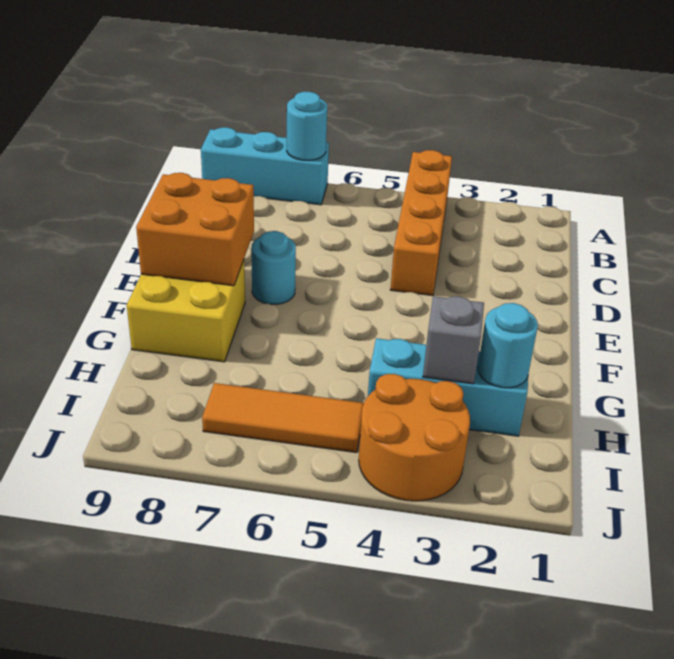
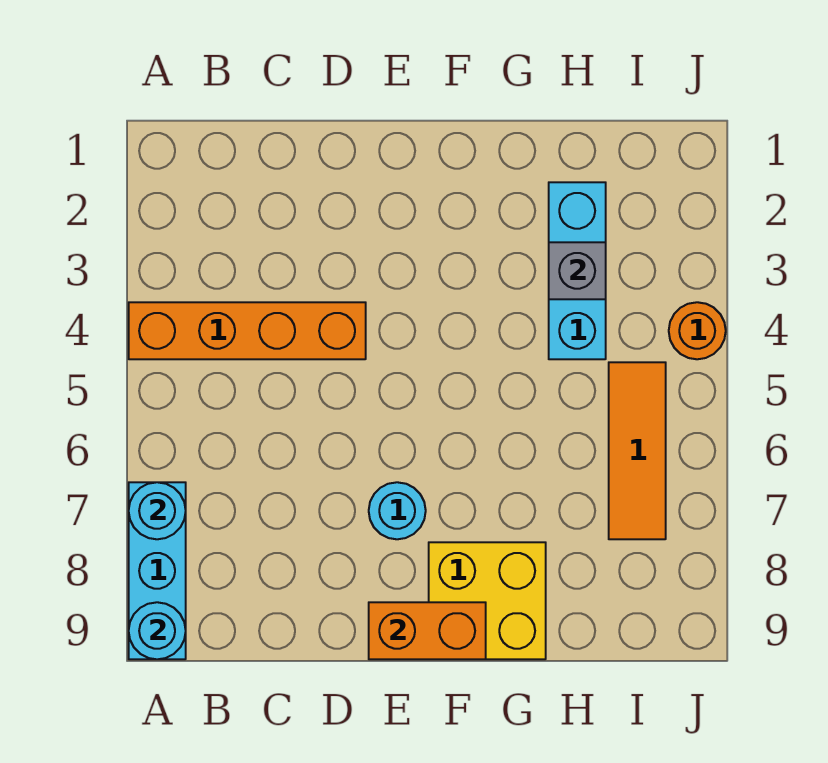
orange 2x2 brick [136,173,254,286] -> orange 1x2 brick [369,602,486,659]
cyan 1x1 round brick [478,303,538,388] -> cyan 1x1 round brick moved to [129,602,186,659]
orange 2x2 round brick [359,374,470,501] -> orange 1x1 round brick [669,302,726,359]

